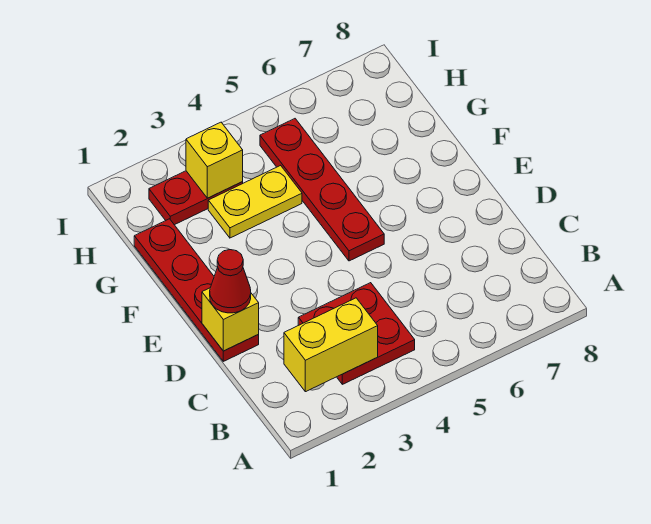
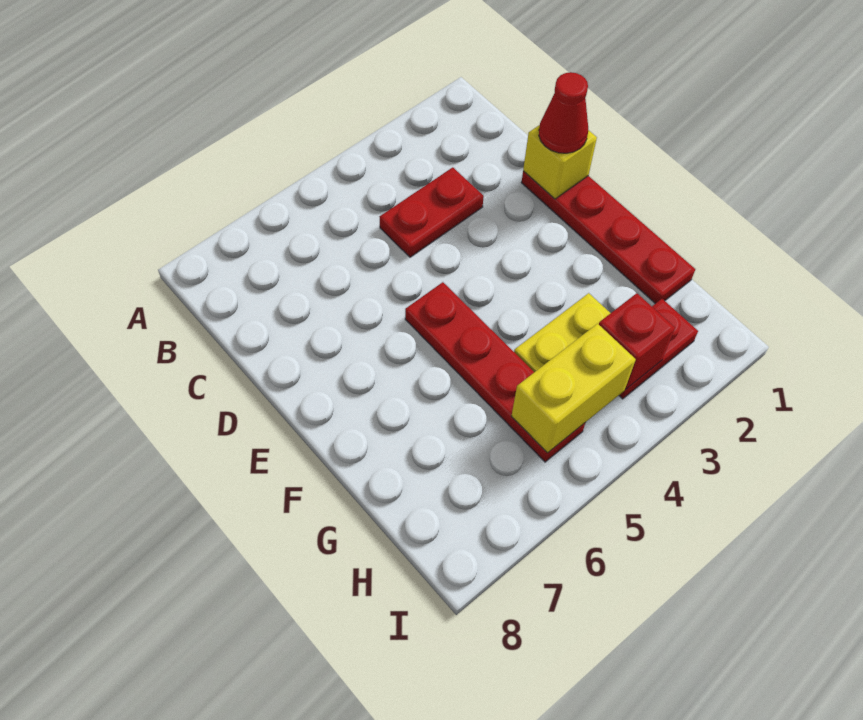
yellow 1x2 brick [284,298,378,392] -> yellow 1x2 brick moved to [512,324,636,453]
red 2x2 plate [298,283,415,384] -> red 1x2 plate [380,167,484,257]
yellow 1x1 brick [186,122,243,198] -> red 1x1 brick [599,293,675,389]

